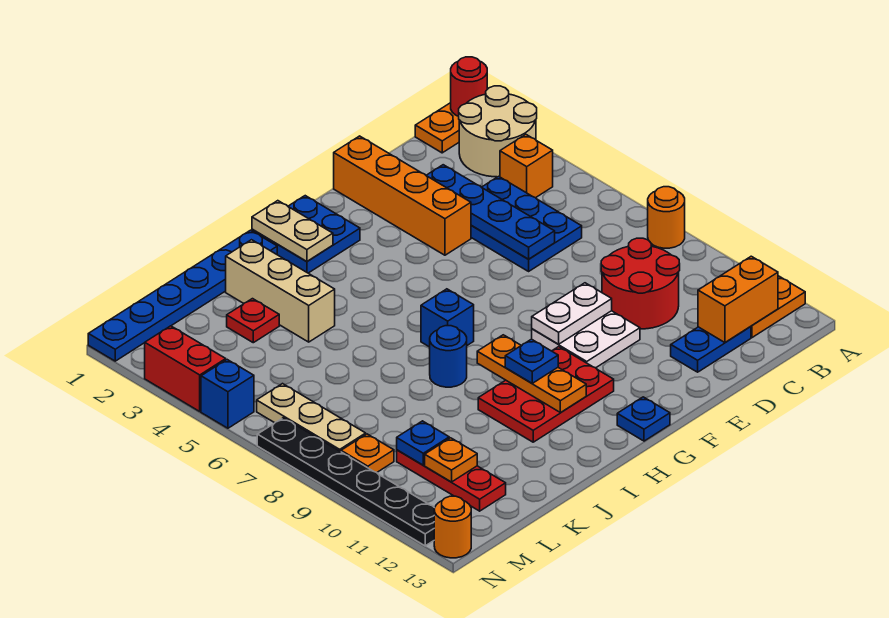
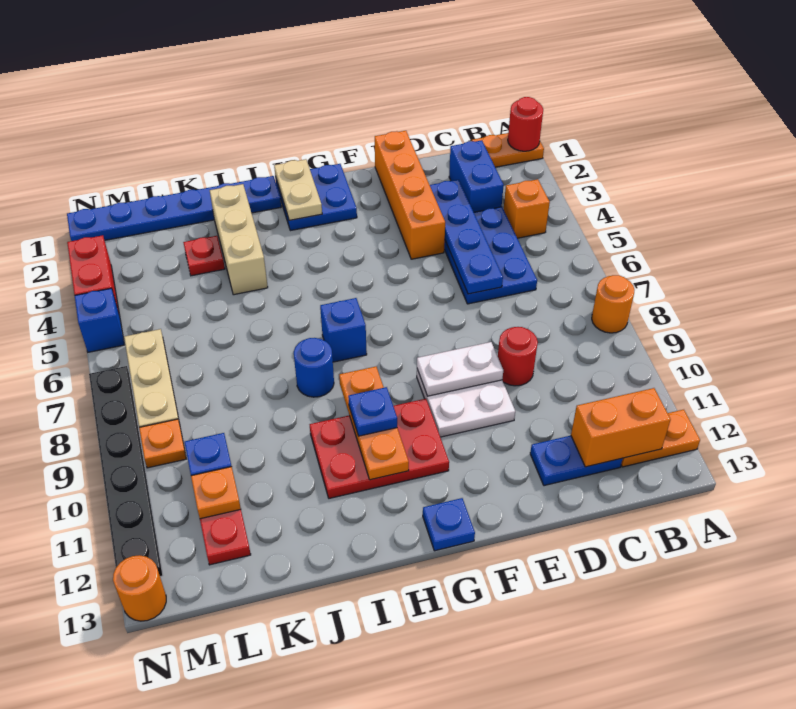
tan 2x2 round brick [459,86,537,177] -> none
none -> blue 1x2 brick [449,140,504,212]
red 2x2 round brick [601,238,680,329] -> red 1x1 round brick [498,327,538,386]

